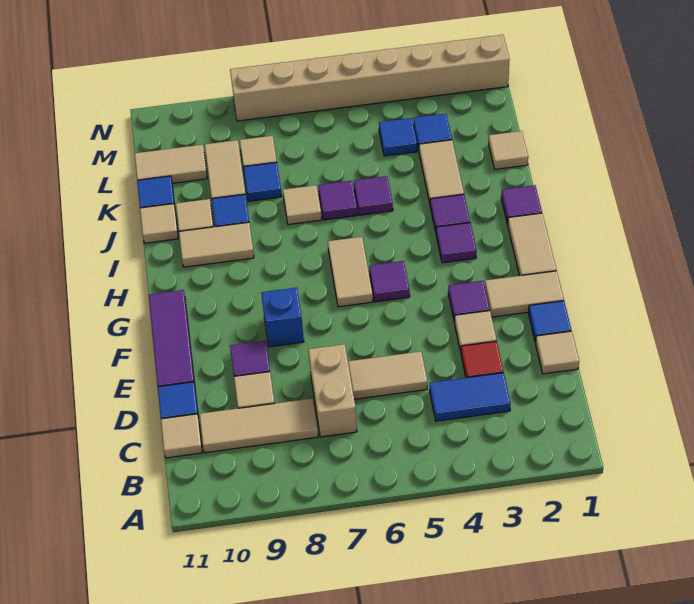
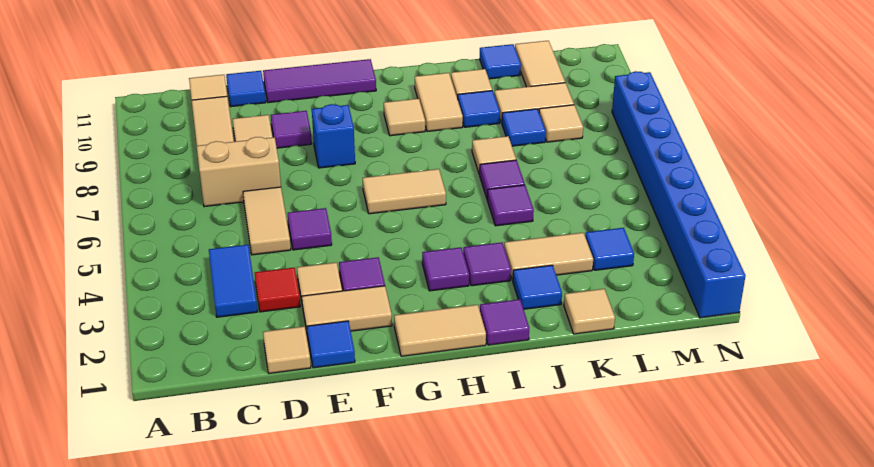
tan 1x2 tile [485,271,564,317] -> tan 1x2 tile turned to [302,286,392,335]
purple 1x1 tile [369,261,410,302] -> purple 1x1 tile moved to [288,208,332,250]
tan 1x1 tile [140,204,178,243] -> tan 1x1 tile moved to [384,99,425,136]
blue 1x1 tile [379,118,417,156] -> blue 1x1 tile moved to [513,265,562,309]
tan 1x8 brick [230,35,509,121] -> blue 1x8 brick [612,71,746,318]

